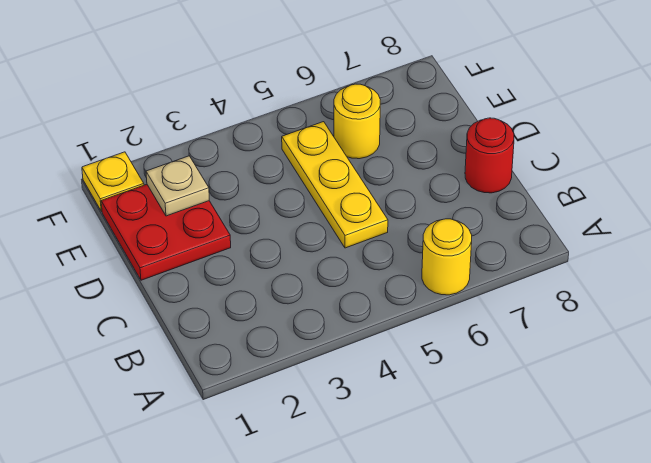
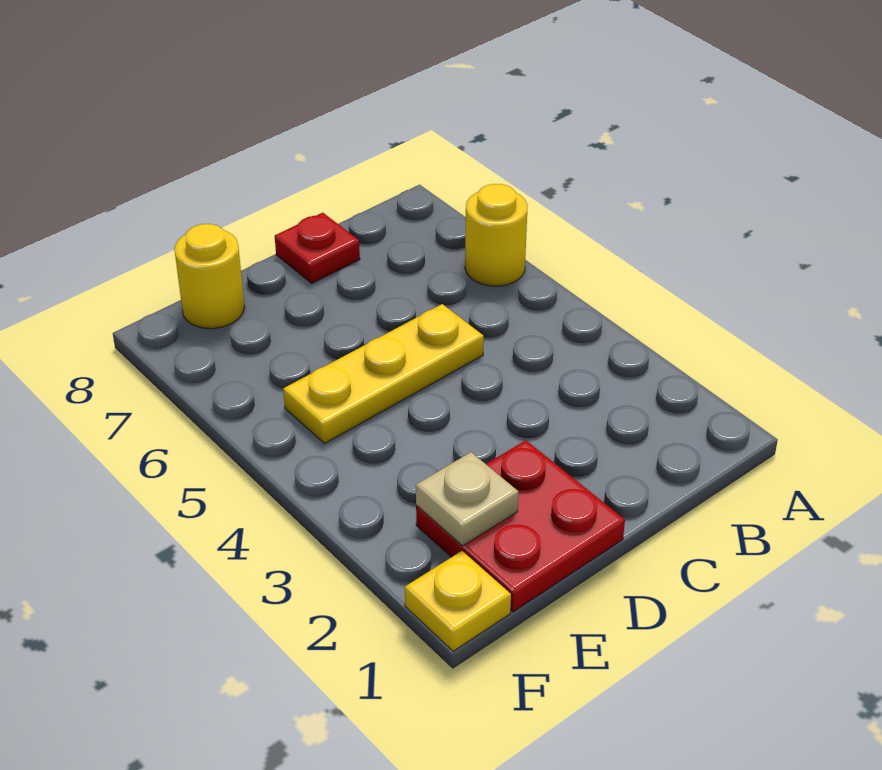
red 1x1 round brick [465,118,514,193] -> red 1x1 plate [275,213,360,283]
yellow 1x1 round brick [334,84,380,159] -> yellow 1x1 round brick moved to [174,224,245,329]

